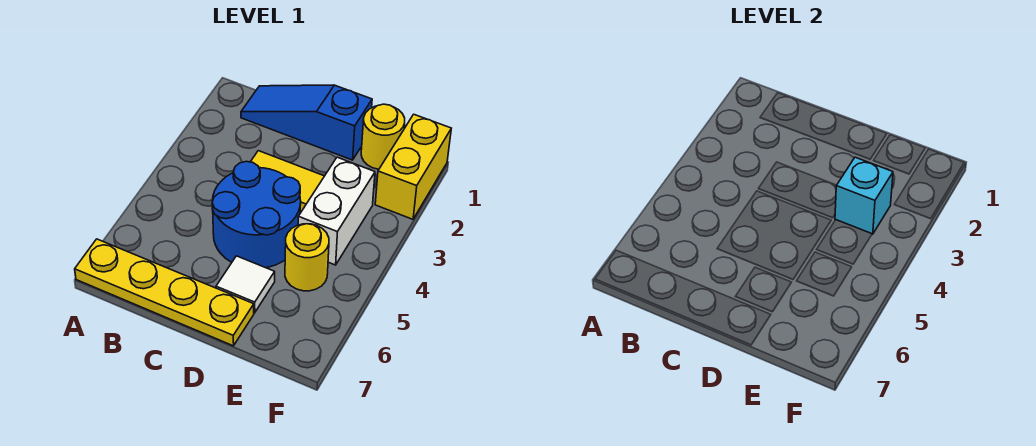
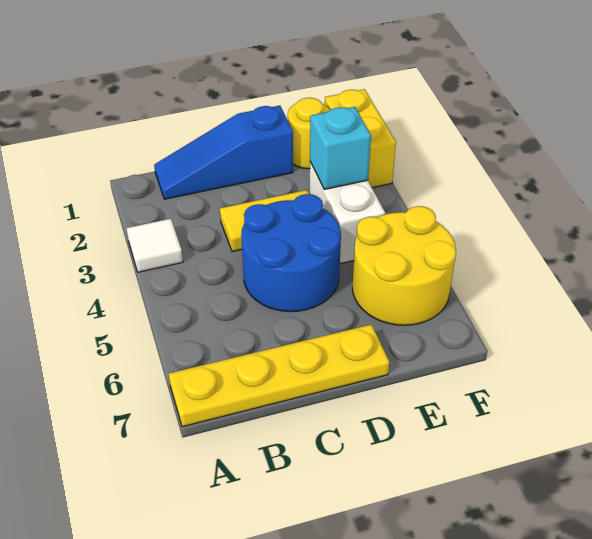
white 1x1 tile [216,256,275,313] -> white 1x1 tile moved to [126,219,183,272]
yellow 1x1 round brick [285,224,329,291] -> yellow 2x2 round brick [352,206,456,325]

